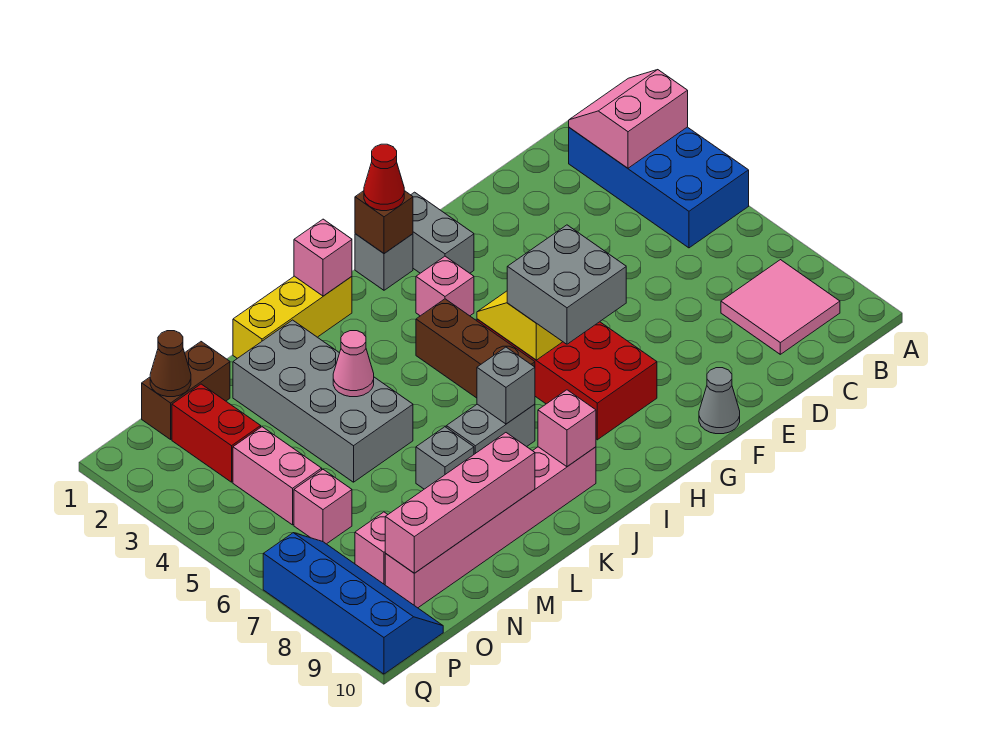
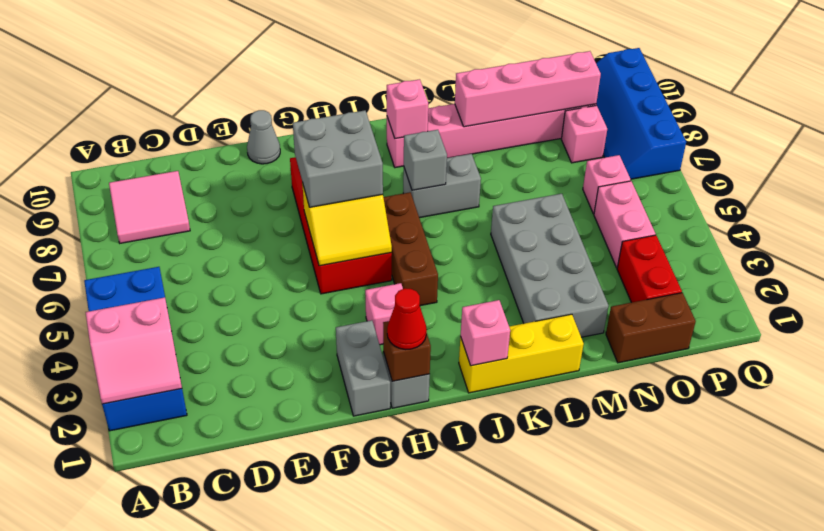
pink 1x1 cone [333,331,374,397] -> none
grey 1x1 brick [416,427,474,489] -> none
brown 1x1 cone [150,331,191,397] -> none

